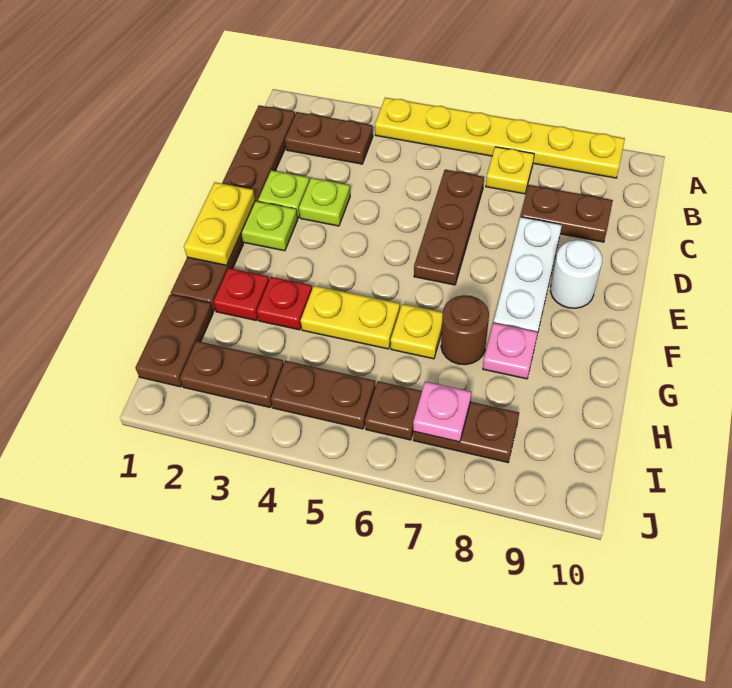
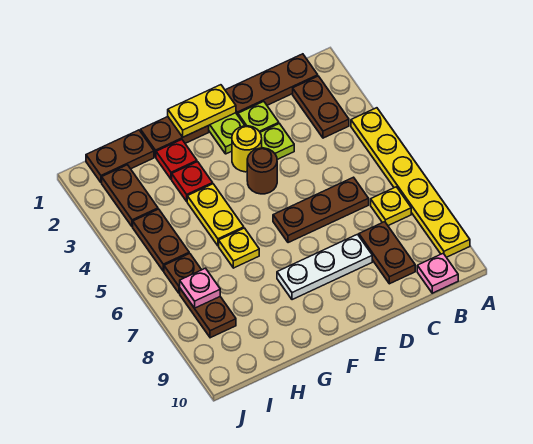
none -> yellow 1x1 round brick [232,126,262,172]
white 1x1 round brick [550,240,602,308] -> none
brown 1x1 round brick [441,295,489,365] -> brown 1x1 round brick moved to [247,148,277,194]
pink 1x1 plate [483,323,538,379] -> pink 1x1 plate moved to [417,254,458,293]

